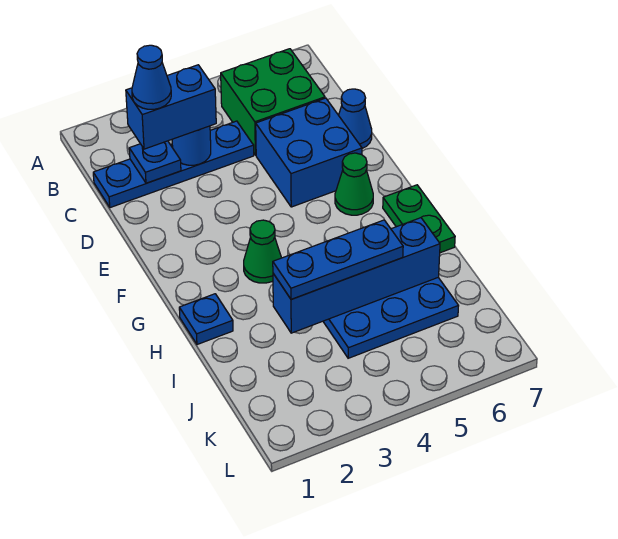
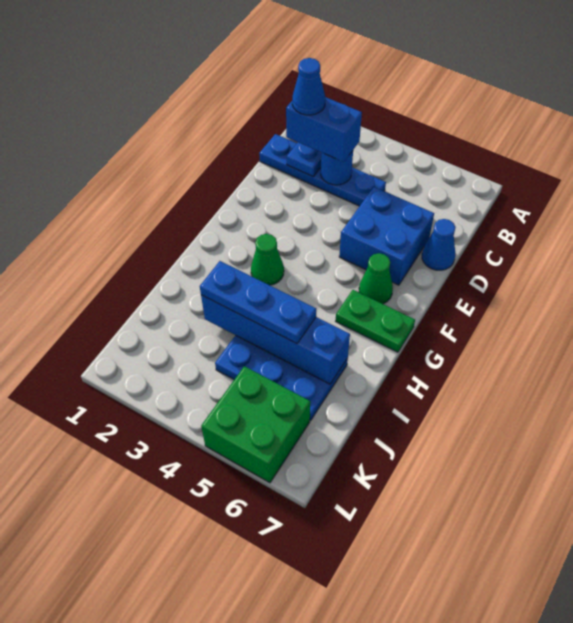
green 2x2 brick [221,49,325,155] -> green 2x2 brick moved to [201,366,310,483]
green 1x2 plate [383,185,455,253] -> green 1x2 plate turned to [336,290,415,352]
blue 1x1 plate [179,294,233,345] -> none

